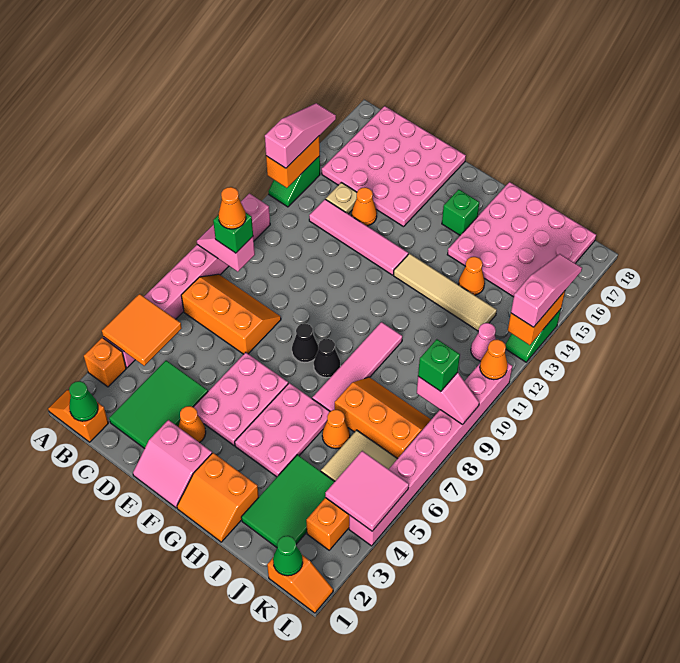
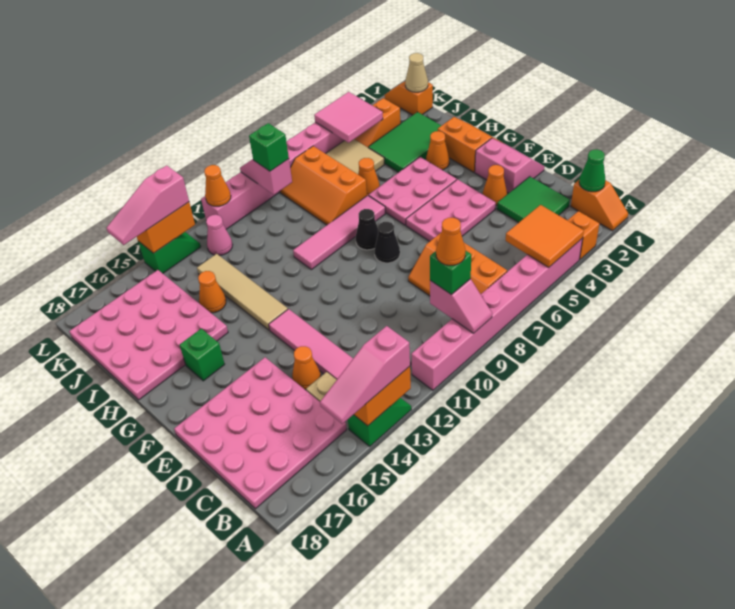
green 2x3 tile [109,360,208,449] -> green 2x2 tile [497,177,570,223]
none -> orange 1x1 cone [426,131,449,170]
green 1x1 cone [273,536,303,576] -> tan 1x1 cone [405,53,428,92]

